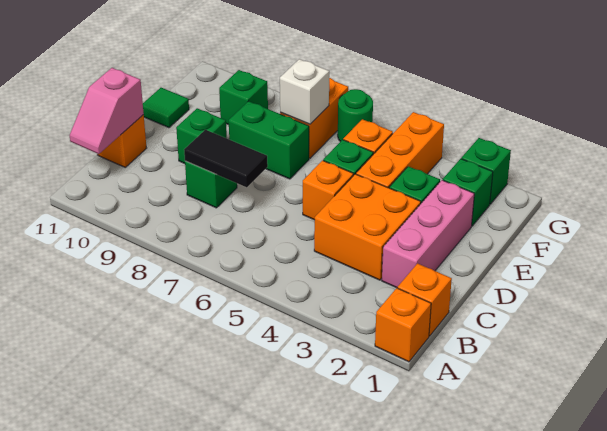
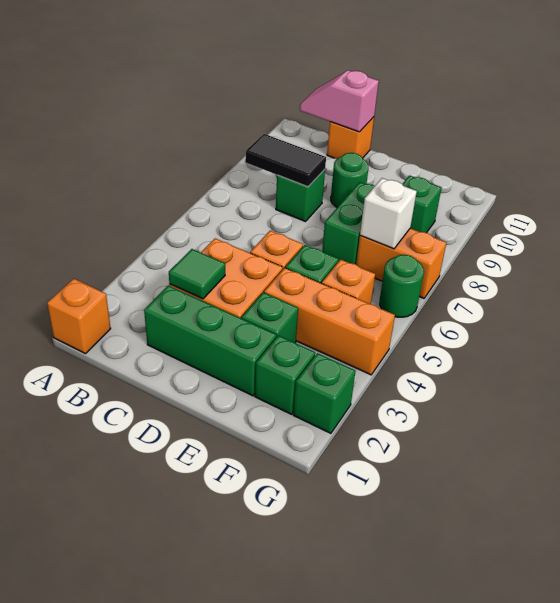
orange 1x1 brick [398,263,452,336] -> none
pink 1x3 brick [382,180,474,288] -> green 1x3 brick [144,285,276,396]
black 1x2 tile [184,130,268,187] -> black 1x2 tile turned to [245,134,326,187]
green 1x1 brick [176,108,227,163] -> green 1x1 round brick [331,153,368,207]
green 1x1 tile [143,88,189,128] -> green 1x1 tile moved to [169,249,225,299]

